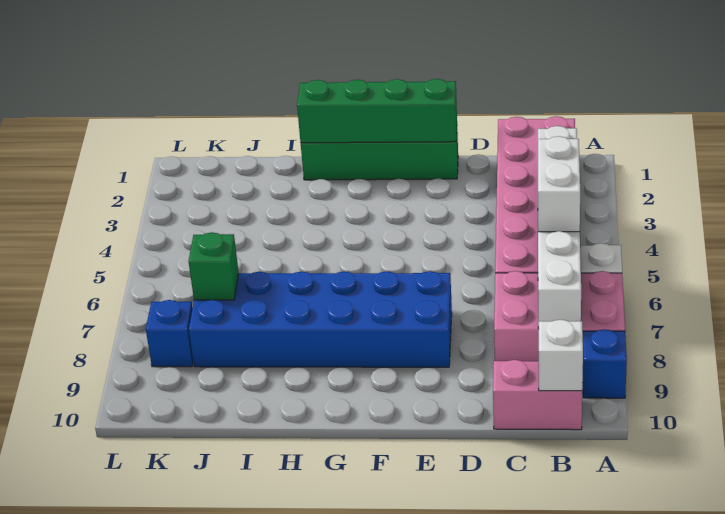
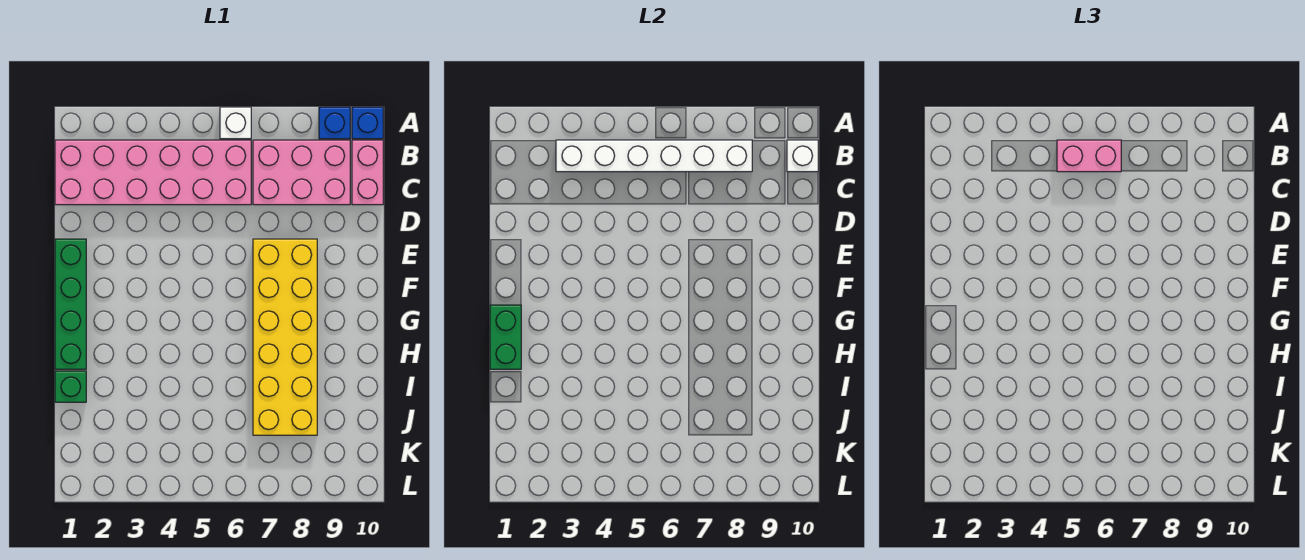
pink 2x3 brick [494,271,625,361] -> pink 2x3 brick turned to [253,140,350,205]
white 1x2 brick [538,136,580,232] -> pink 1x2 brick [1057,140,1121,172]
green 1x4 brick [297,79,457,143] -> green 1x2 brick [490,305,521,369]
blue 2x6 brick [189,271,452,367] -> yellow 2x6 brick [253,239,317,435]
green 1x1 brick [189,232,239,300] -> green 1x1 brick moved to [55,371,86,402]
blue 1x1 brick [146,300,193,367] -> blue 1x1 brick moved to [352,107,383,139]

